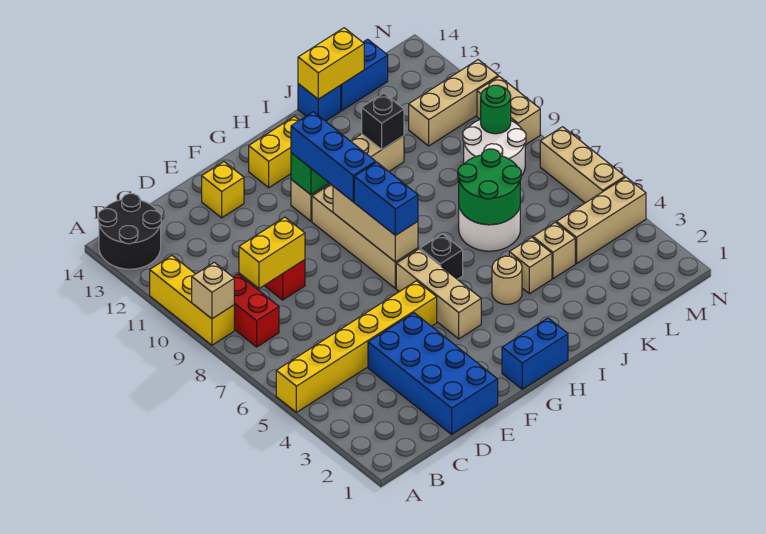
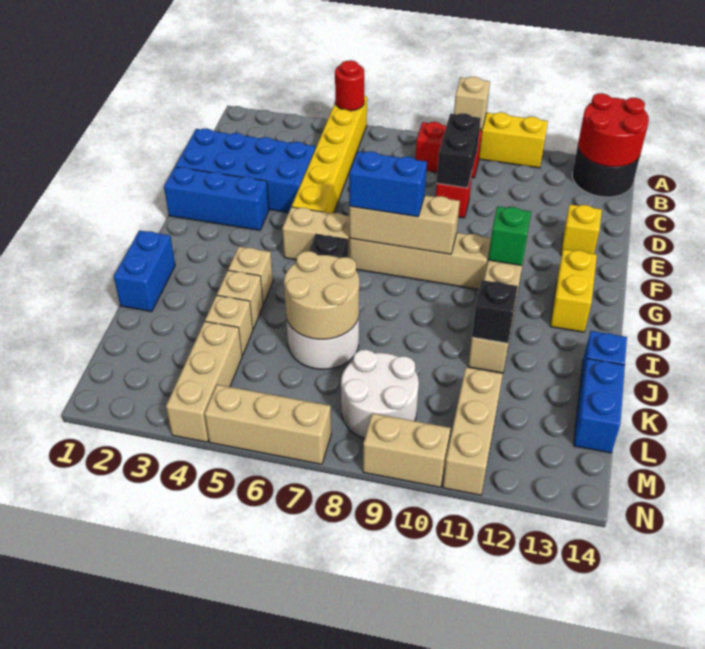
none -> red 1x1 round brick [335,60,364,111]
none -> red 2x2 round brick [578,93,649,167]
yellow 1x2 brick [239,217,305,288] -> black 1x2 brick [437,113,481,188]
blue 1x2 brick [502,318,568,389] -> blue 1x2 brick moved to [114,230,175,312]
tan 1x3 brick [396,249,481,339] -> tan 1x2 brick [282,207,350,260]
blue 1x3 brick [291,112,376,202] -> blue 1x3 brick moved to [164,167,269,230]
tan 1x1 round brick [492,256,522,304] -> tan 1x1 brick [228,247,273,304]
green 2x2 round brick [458,149,521,225] -> tan 2x2 round brick [284,251,359,339]
yellow 1x2 brick [298,28,364,99] -> none
green 1x1 round brick [481,85,511,134] -> none

